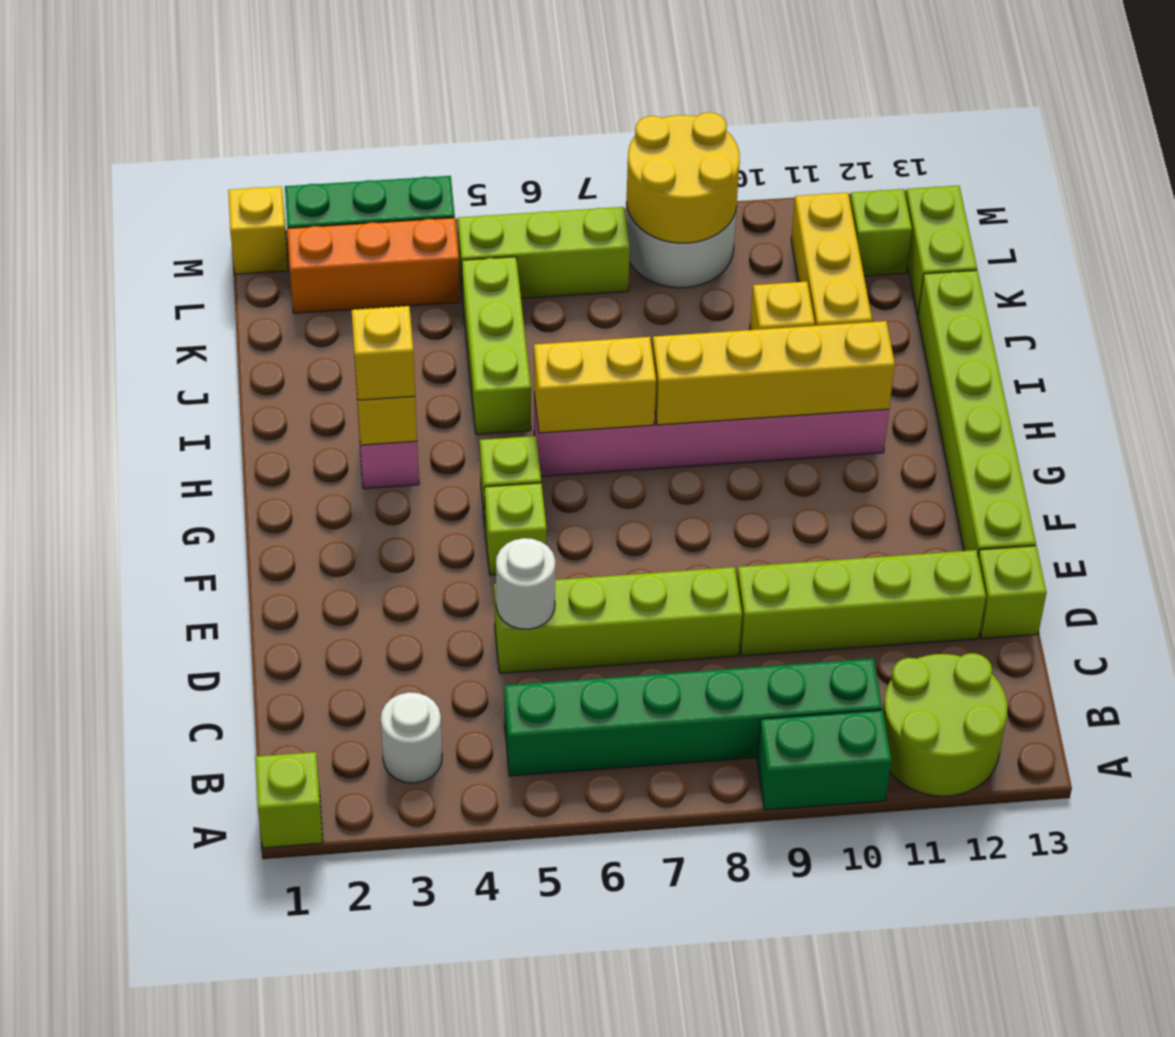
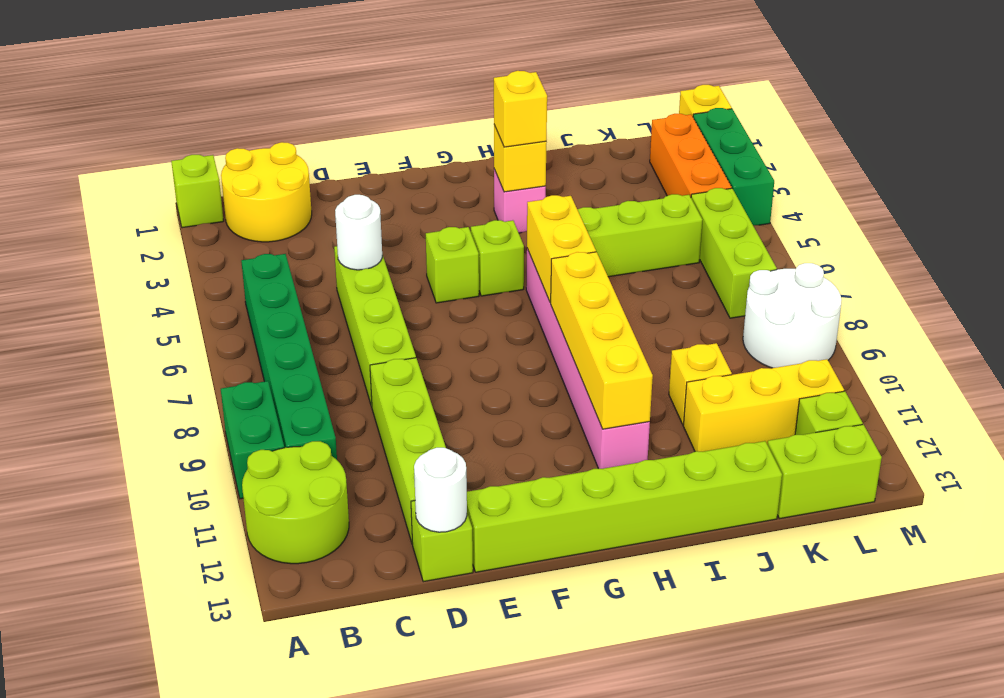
white 1x1 round brick [381,692,442,783] -> white 1x1 round brick moved to [414,448,467,532]
yellow 2x2 round brick [627,112,740,243] -> yellow 2x2 round brick moved to [221,142,312,242]

